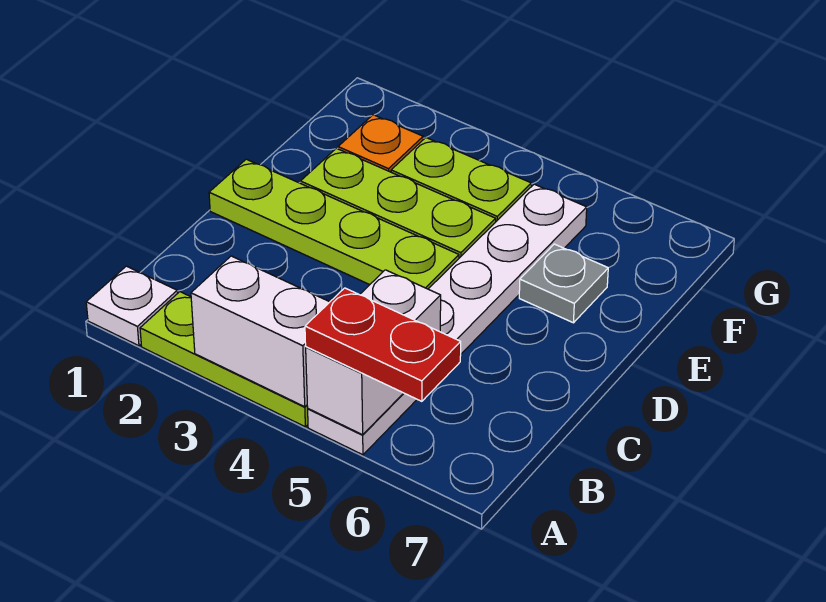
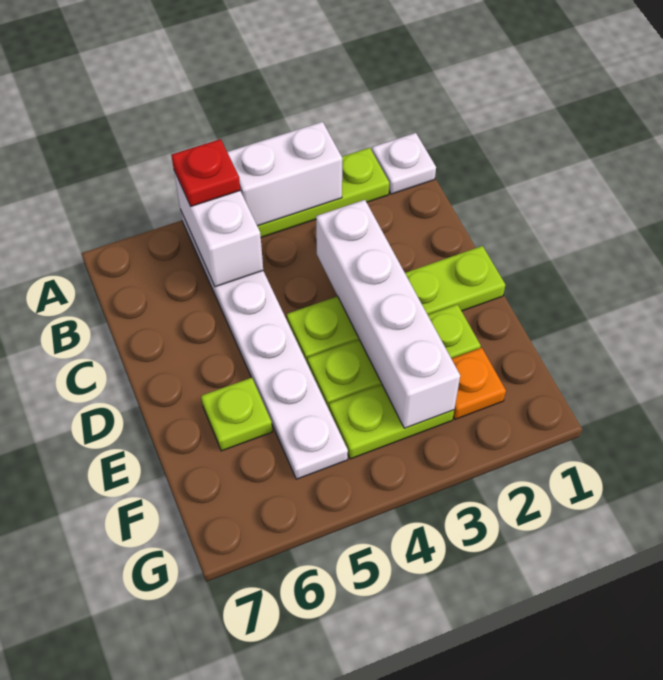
red 1x2 plate [305,288,461,401] -> red 1x1 plate [171,139,240,206]
none -> white 1x4 brick [316,200,460,428]
grey 1x1 plate [519,244,608,323] -> lime 1x1 plate [201,378,272,451]

